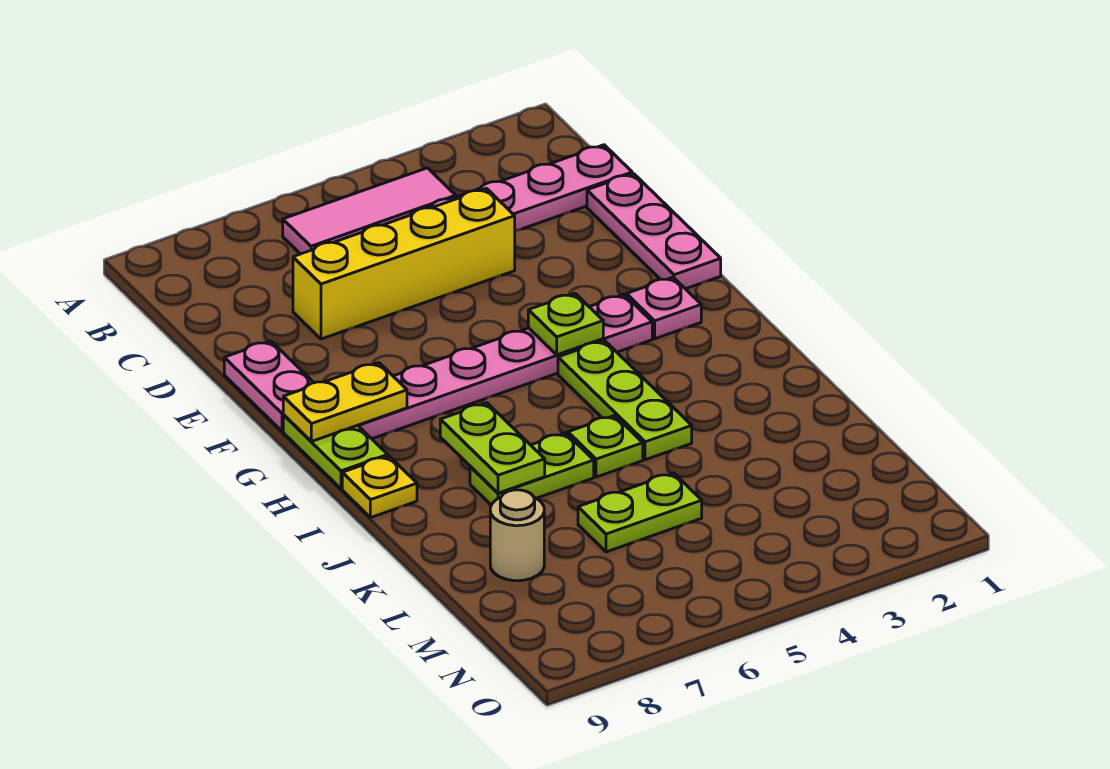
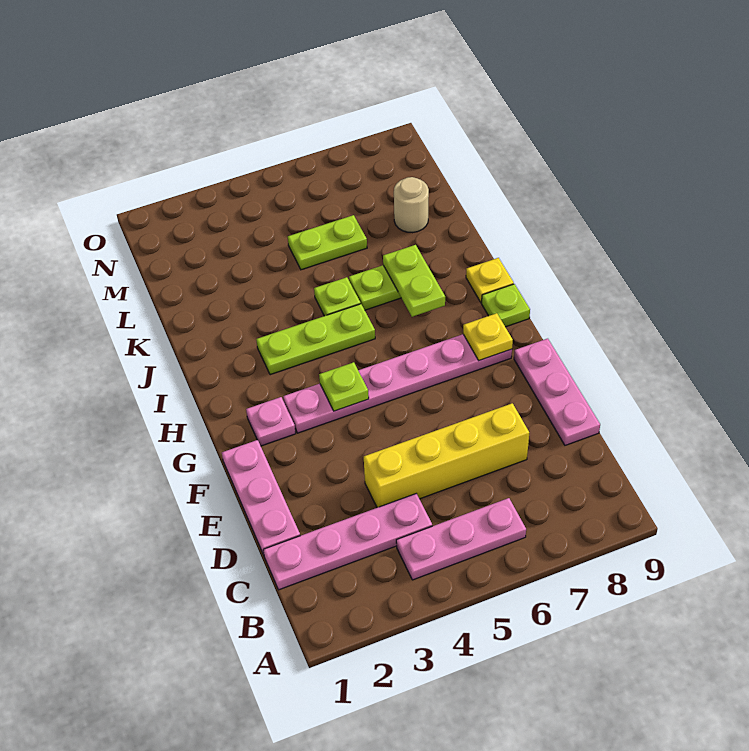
pink 1x3 tile [283,168,456,254] -> pink 1x3 plate [396,498,526,580]
pink 1x2 plate [224,341,314,431] -> pink 1x3 plate [514,339,600,445]
yellow 1x2 plate [283,363,407,442] -> yellow 1x1 plate [463,313,513,360]
lime 1x2 plate [283,415,388,489] -> lime 1x1 plate [482,284,530,327]
lime 1x3 plate [558,341,692,460] -> lime 1x3 plate turned to [256,304,375,375]

